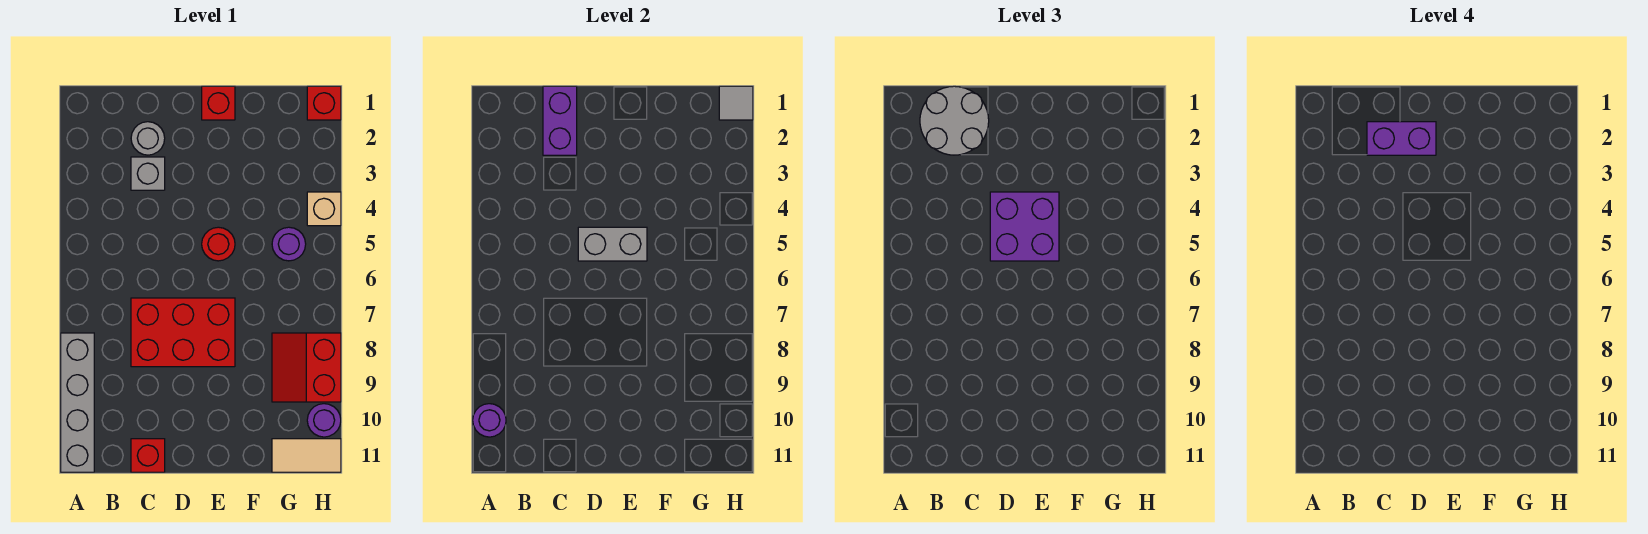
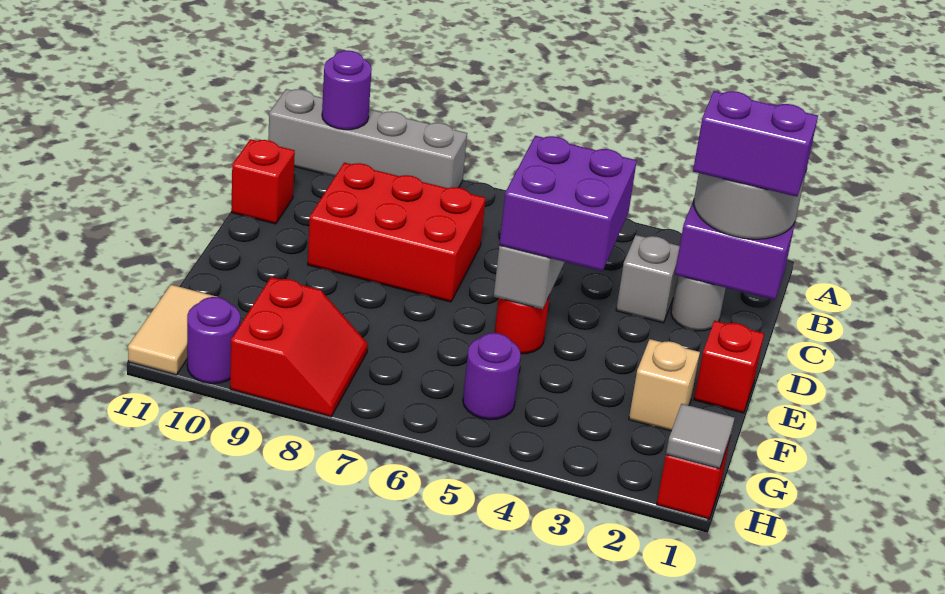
purple 1x2 brick [1367,122,1436,155] -> purple 1x2 brick turned to [693,91,818,197]
red 2x3 brick [131,298,235,367] -> red 2x3 brick turned to [308,163,486,302]
red 2x2 slope [272,333,341,402] -> red 2x2 slope turned to [230,277,368,417]
tan 1x1 brick [307,192,341,226] -> tan 1x1 brick moved to [629,339,700,431]

